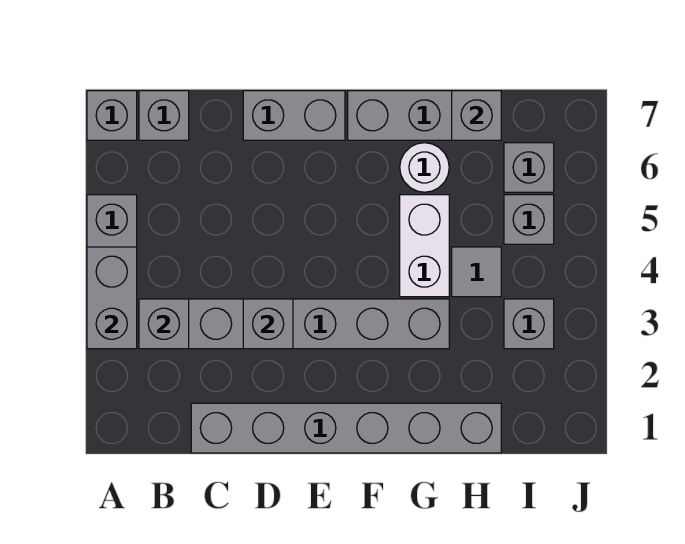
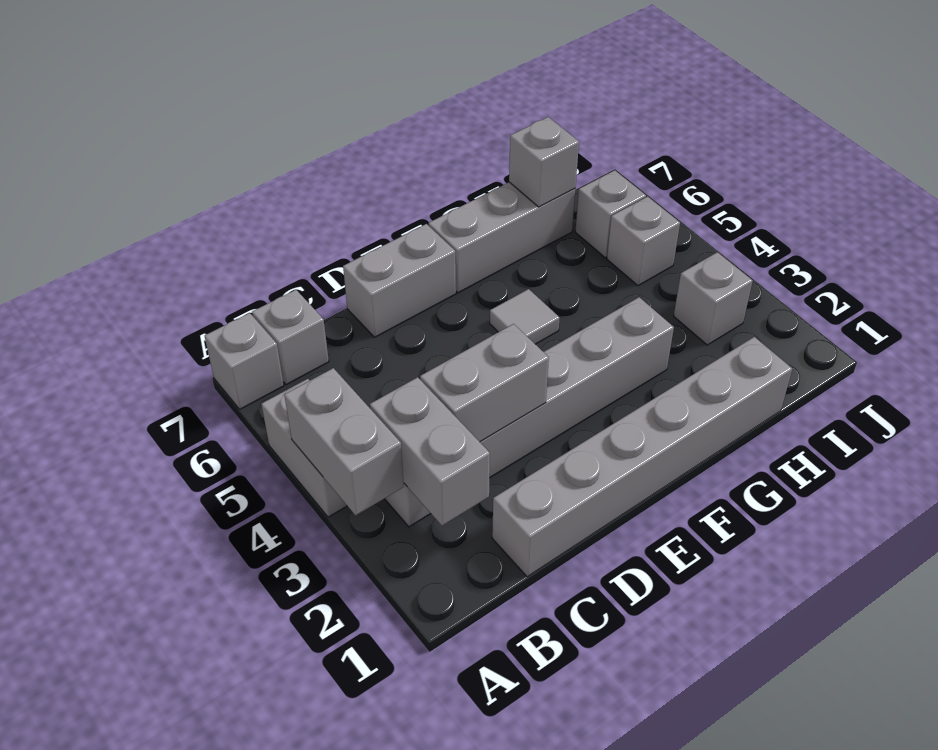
grey 1x1 brick [139,299,189,349] -> grey 1x2 brick [370,377,490,526]
grey 1x1 brick [243,299,293,349] -> grey 1x2 brick [420,324,549,442]
white 1x2 brick [400,195,449,297] -> none
white 1x1 round brick [400,143,449,192] -> none
grey 1x1 tile [452,247,501,297] -> grey 1x1 tile moved to [490,289,560,344]

